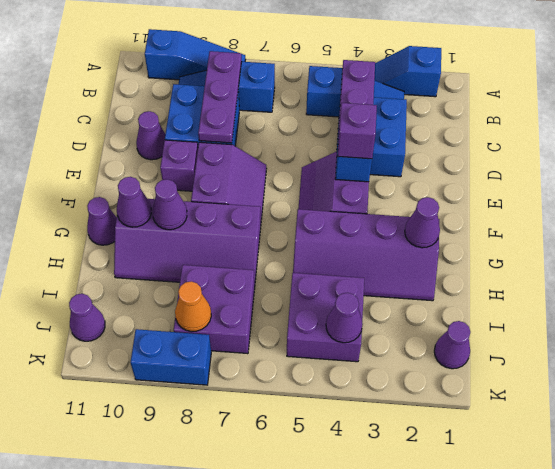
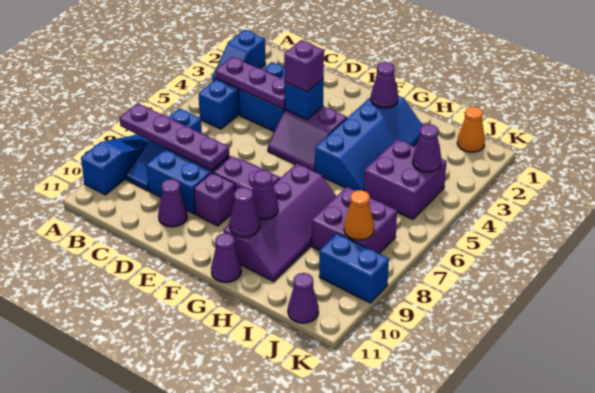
purple 1x3 plate [198,51,242,143] -> purple 1x4 plate [119,103,229,170]
purple 2x4 slope [293,209,439,301] -> blue 2x4 slope [315,96,423,191]
purple 1x1 cone [434,321,470,369] -> orange 1x1 cone [457,107,485,152]
blue 1x2 brick [131,329,211,385] -> blue 1x2 brick turned to [319,233,389,303]

